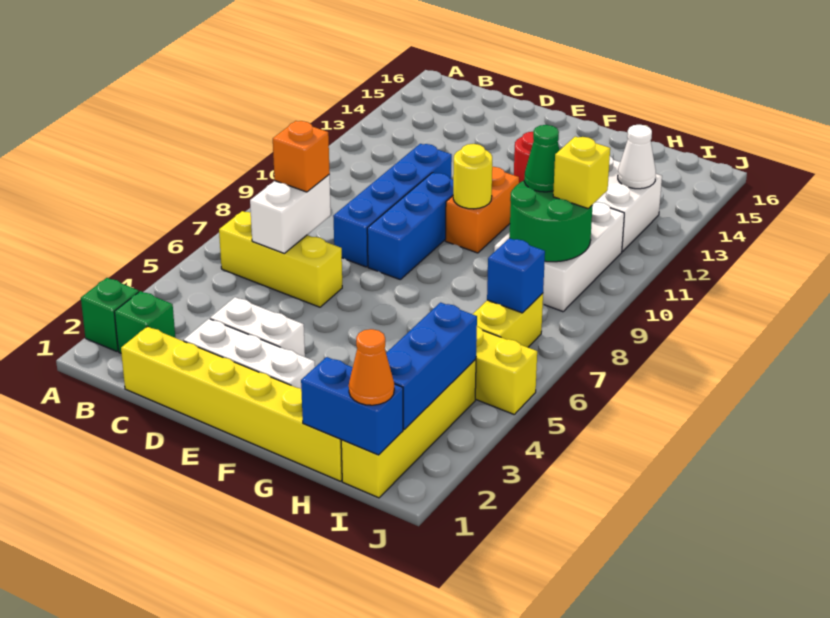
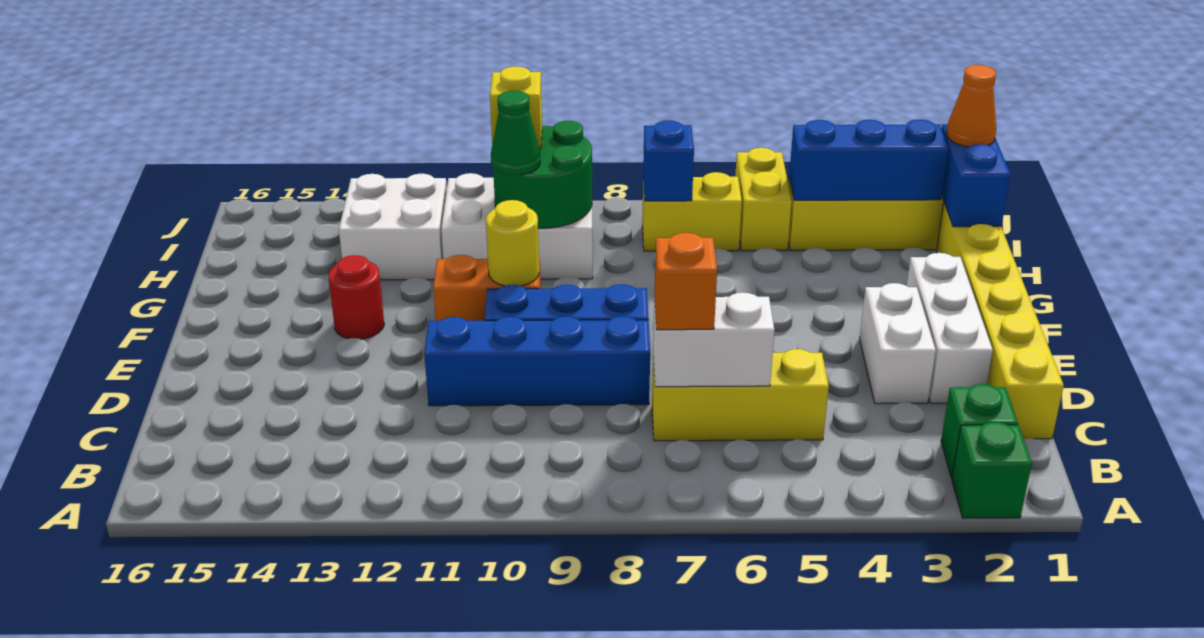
yellow 1x3 brick [219,211,342,307] -> yellow 1x3 brick turned to [652,349,829,441]
white 1x1 cone [618,125,656,189] -> none

